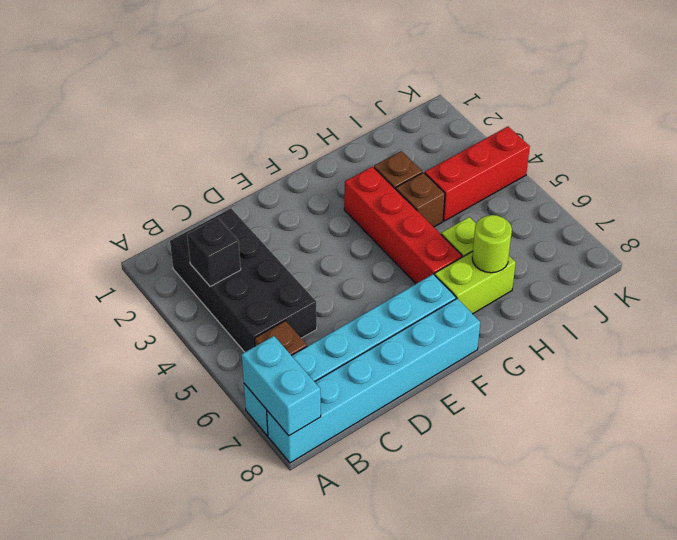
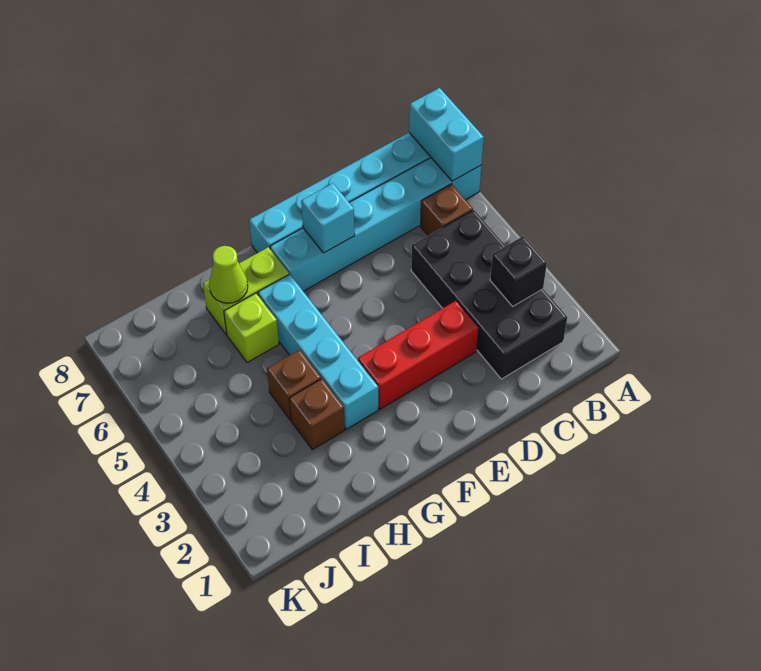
none -> cyan 1x1 brick [301,183,355,253]
red 1x4 brick [344,167,462,284] -> cyan 1x4 brick [258,274,378,429]
lime 1x1 round brick [472,215,512,273] -> lime 1x1 cone [209,246,248,303]
red 1x3 brick [425,127,530,221] -> red 1x3 brick moved to [358,301,478,409]

